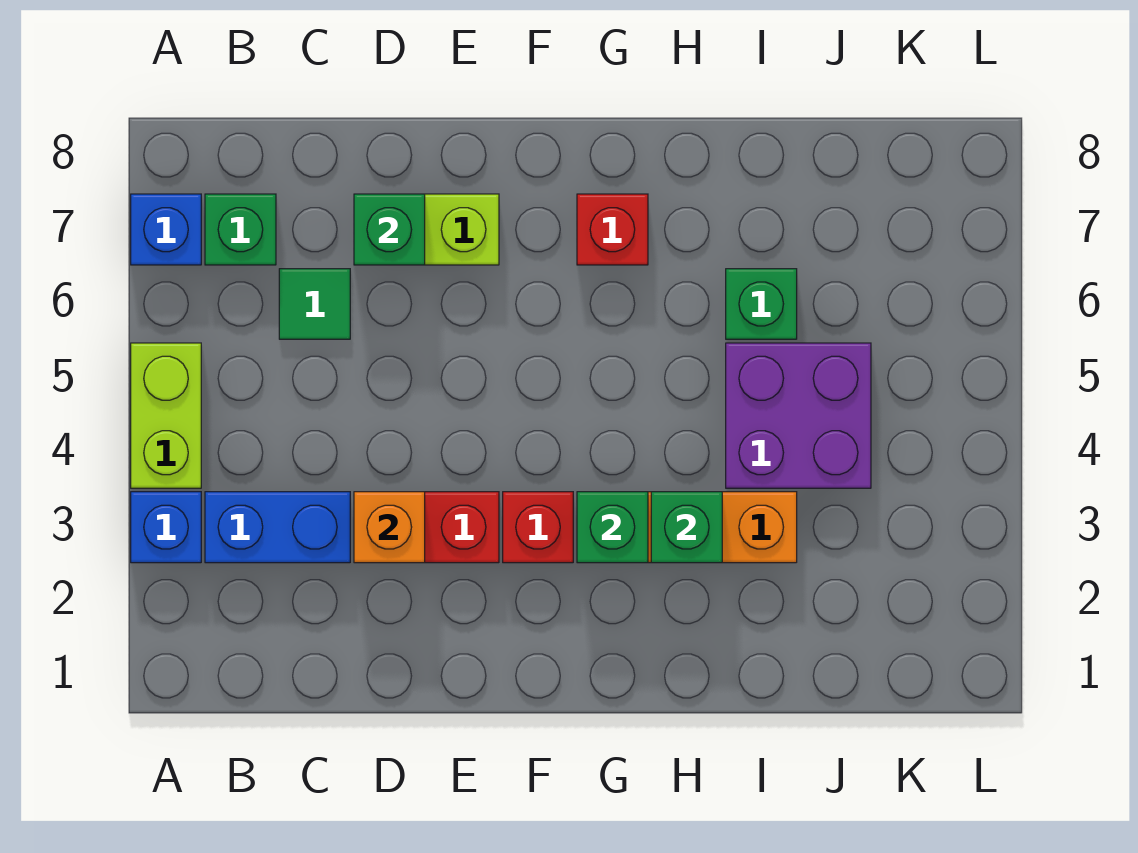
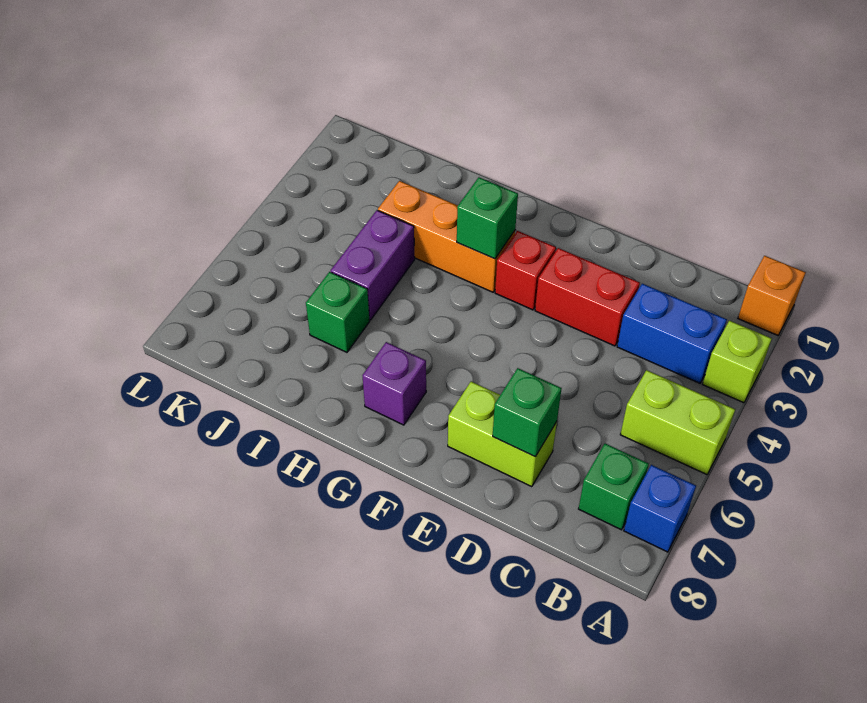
blue 1x1 brick [131,492,201,563] -> lime 1x1 brick [703,320,772,403]
lime 1x2 brick [131,343,201,488] -> lime 1x2 brick turned to [620,370,735,475]
green 1x1 tile [279,269,350,339] -> none
orange 1x1 brick [354,492,425,563] -> orange 1x1 brick moved to [738,256,806,335]
red 1x1 brick [577,194,648,265] -> purple 1x1 brick [362,342,426,425]
green 1x1 brick [651,492,722,563] -> none
purple 2x2 brick [726,343,871,488] -> purple 1x2 brick [331,210,415,320]

